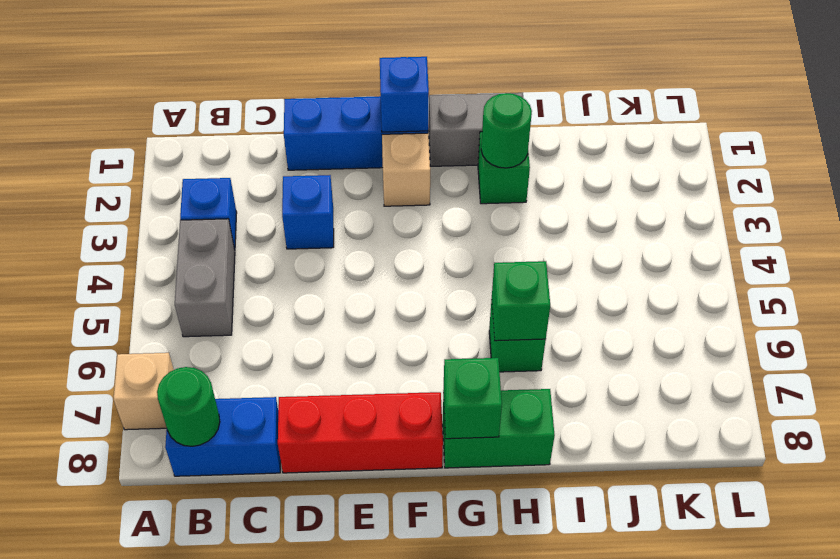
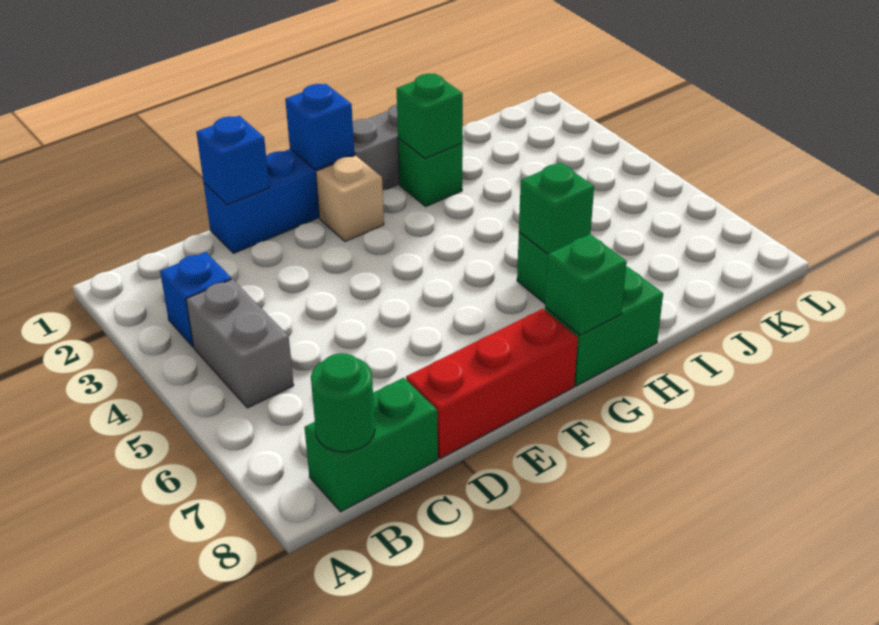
tan 1x1 brick [113,353,174,430] -> none
blue 1x2 brick [165,397,281,476] -> green 1x2 brick [304,378,438,512]
blue 1x1 brick [282,175,334,249] -> blue 1x1 brick moved to [196,116,269,205]
green 1x1 round brick [481,93,532,168] -> green 1x1 brick [396,74,463,158]

